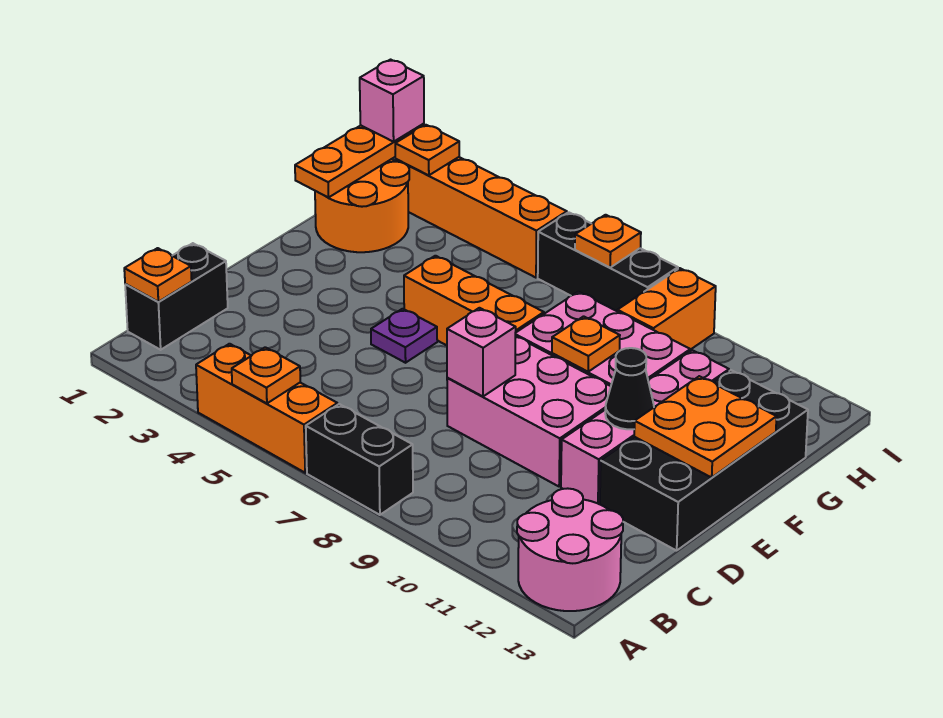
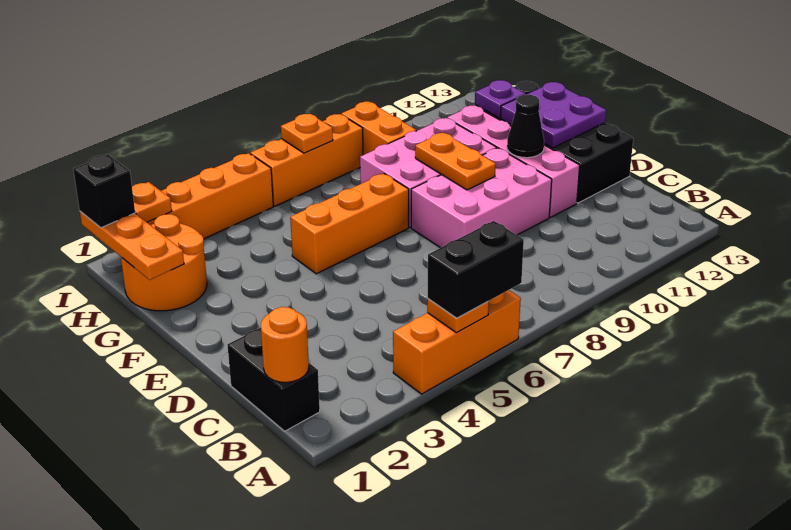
black 1x2 brick [306,404,413,515] -> black 1x2 brick moved to [428,221,524,318]
pink 2x2 round brick [517,488,623,611] -> none
orange 1x1 plate [124,248,192,302] -> orange 1x1 round brick [261,307,309,382]
pink 1x1 brick [447,308,516,396] -> none
purple 1x1 plate [371,309,437,363] -> purple 1x1 plate moved to [475,80,525,118]
orange 2x2 plate [634,376,777,478] -> purple 2x2 plate [501,82,606,148]
orange 1x1 plate [552,316,620,372] -> orange 1x2 plate [415,133,496,190]
pink 1x1 brick [360,60,424,142] -> black 1x1 brick [73,155,135,228]
black 1x3 brick [538,212,678,311] -> orange 1x3 brick [250,114,363,206]

